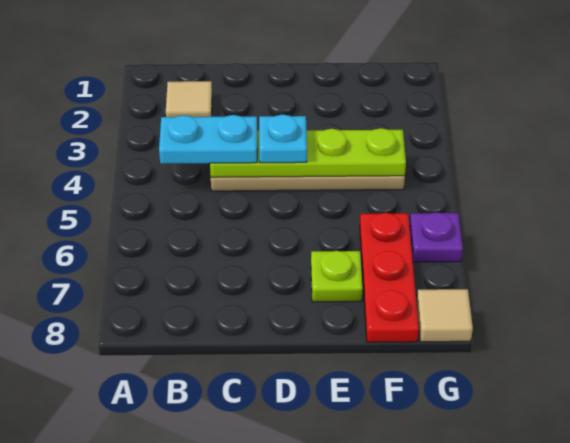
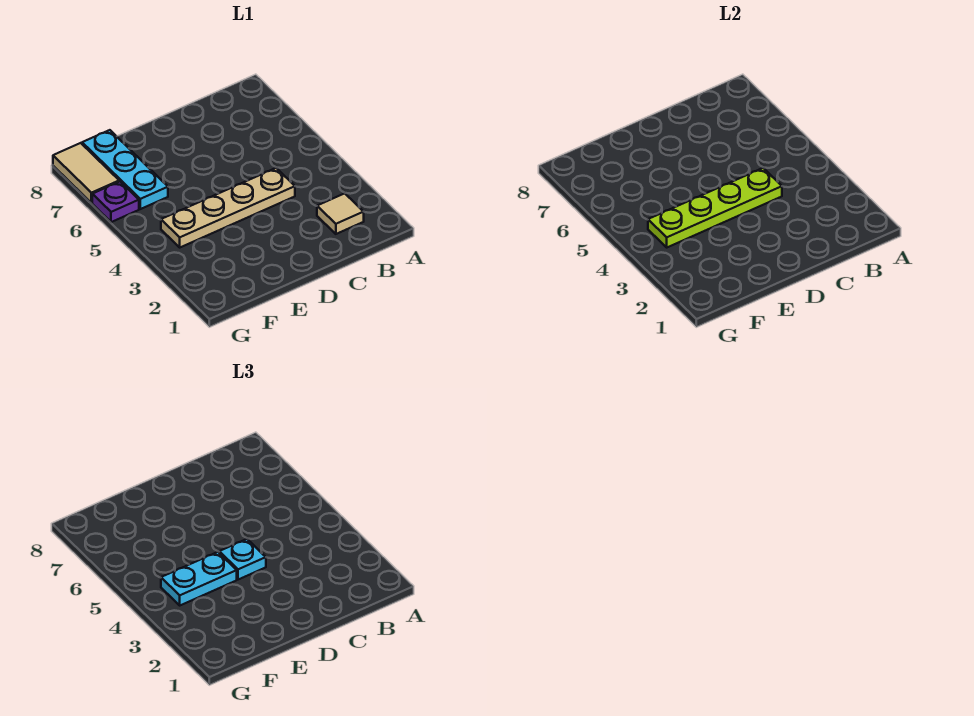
cyan 1x2 plate [159,115,257,164] -> cyan 1x2 plate moved to [161,552,237,605]
lime 1x1 plate [311,251,363,302] -> none
red 1x3 plate [360,213,419,342] -> cyan 1x3 plate [82,130,168,209]
tan 1x1 tile [417,289,473,342] -> tan 1x2 tile [53,143,119,203]

